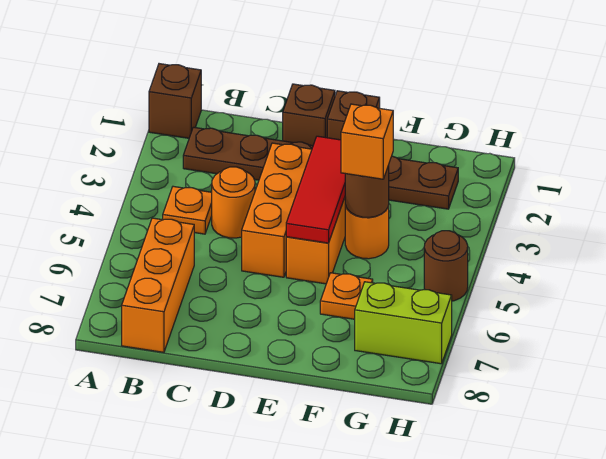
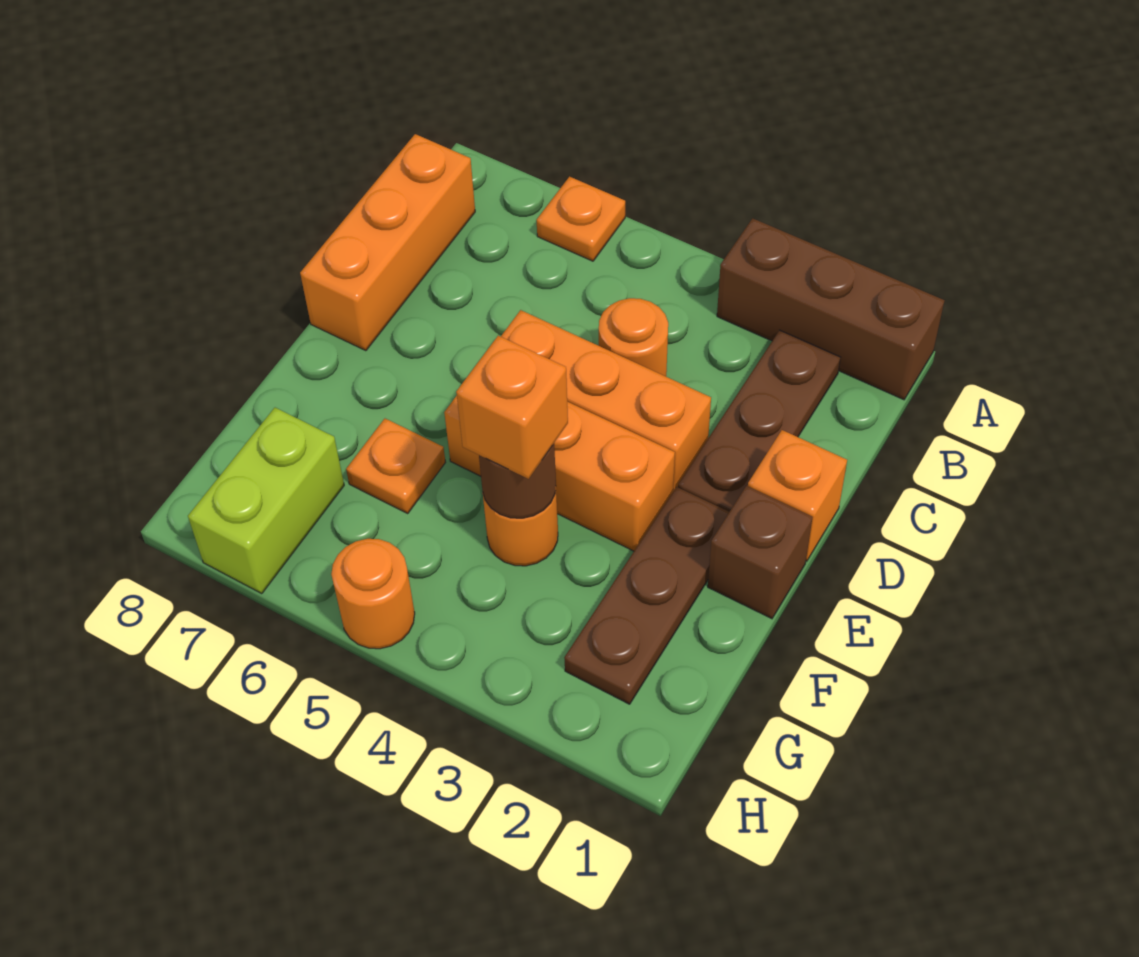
brown 1x1 brick [149,64,201,138] -> brown 1x3 brick [717,218,945,400]
orange 1x1 plate [163,186,212,234] -> orange 1x1 plate moved to [537,177,625,261]
orange 1x3 brick [122,218,194,352] -> orange 1x3 brick turned to [300,134,475,351]
brown 1x1 brick [283,84,335,146] -> orange 1x1 brick [748,430,847,561]
red 1x3 tile [286,136,345,243] -> none
brown 1x1 round brick [424,231,468,301] -> orange 1x1 round brick [331,539,415,649]

